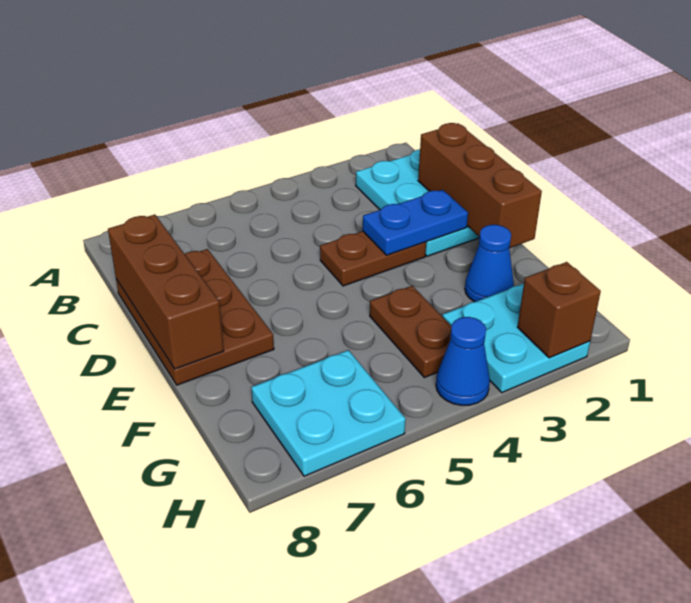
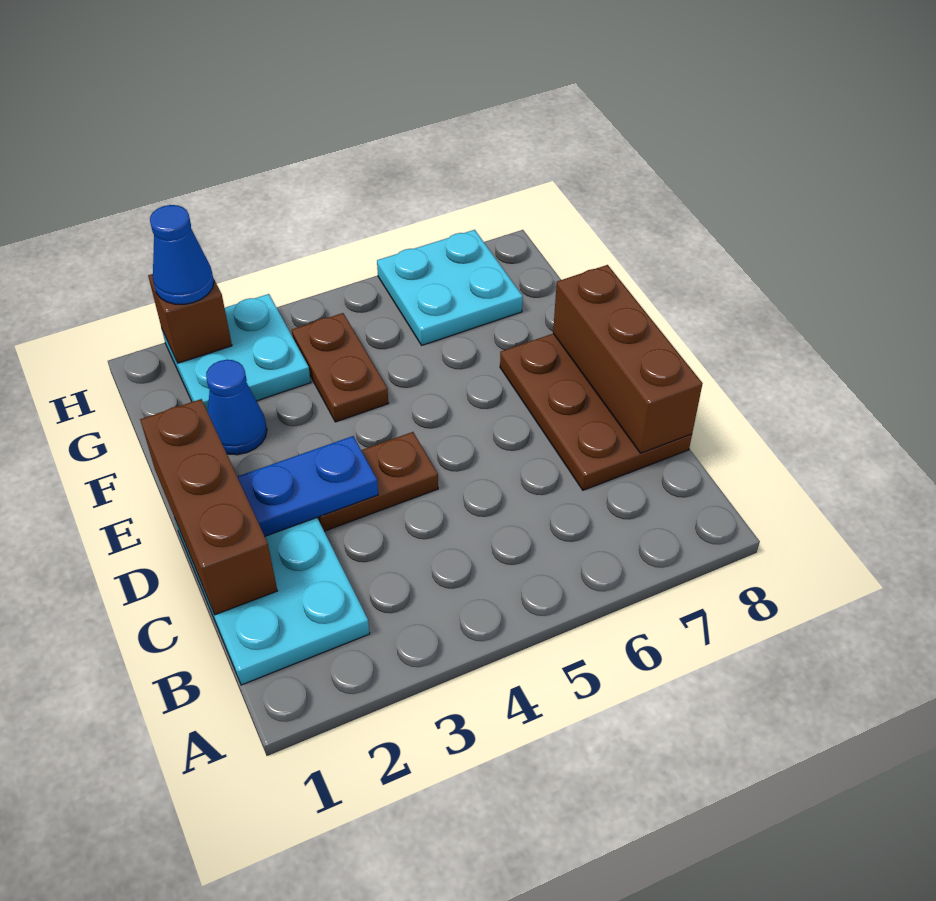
blue 1x1 cone [436,317,490,405] -> blue 1x1 cone moved to [150,205,214,304]

